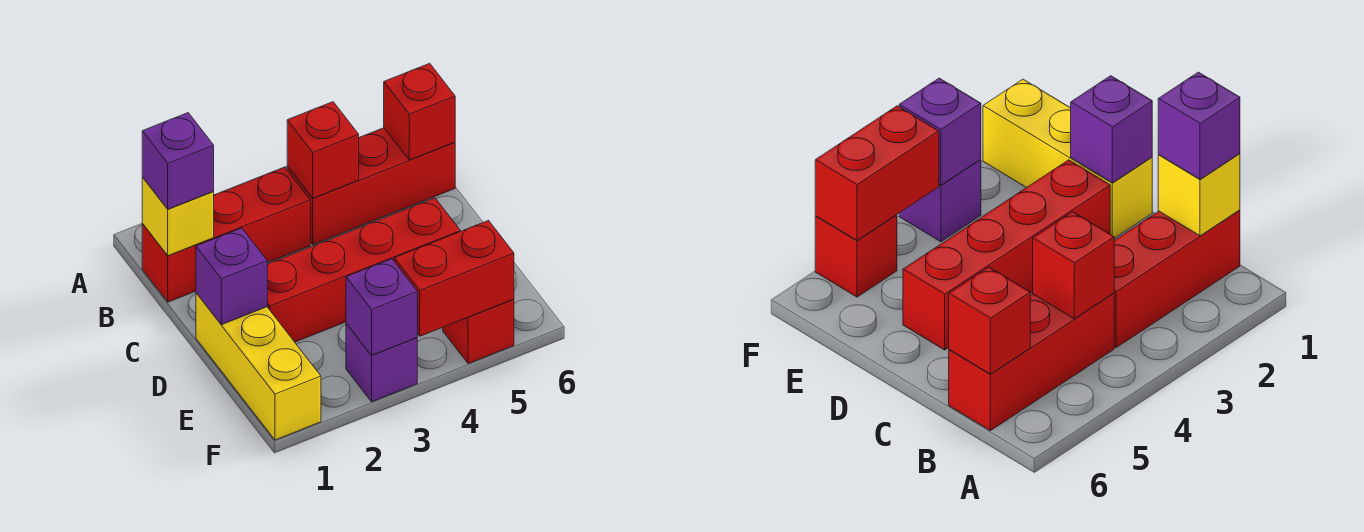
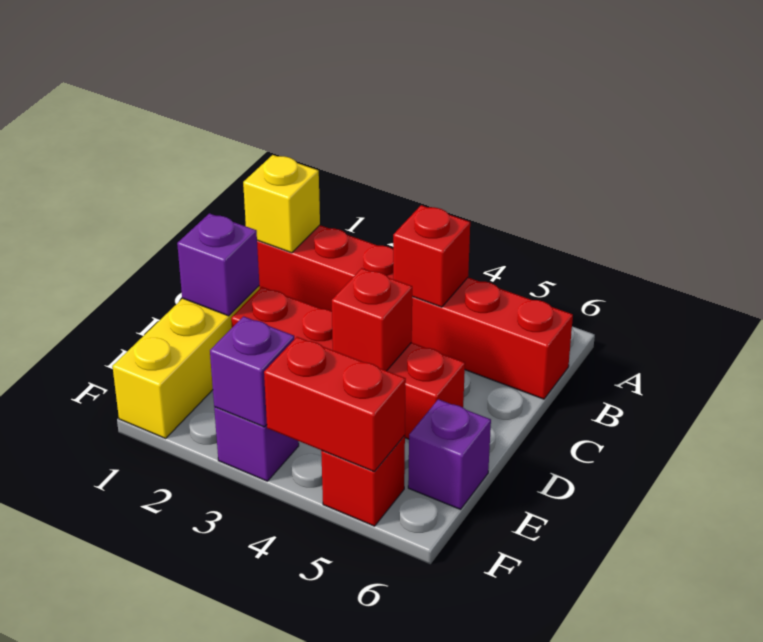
purple 1x1 brick [142,113,214,209] -> purple 1x1 brick moved to [408,399,491,509]
red 1x1 brick [384,63,455,160] -> red 1x1 brick moved to [332,268,412,371]

